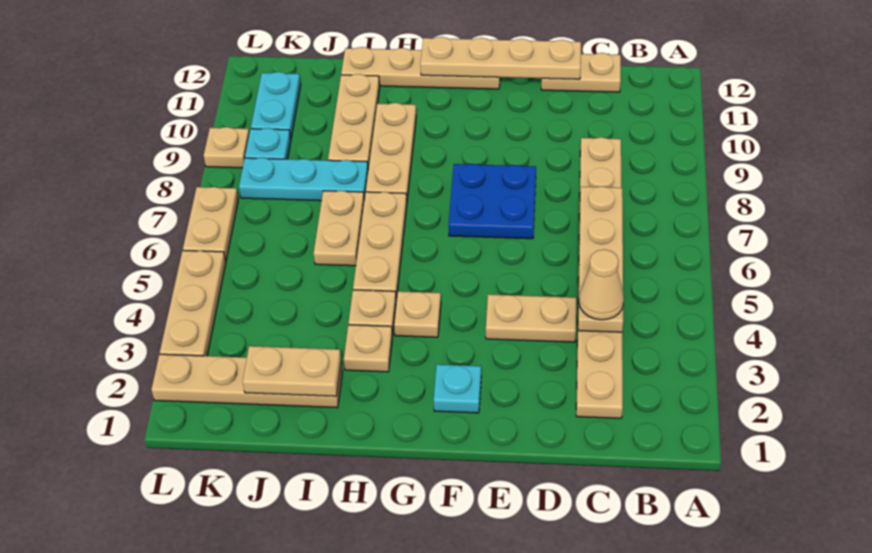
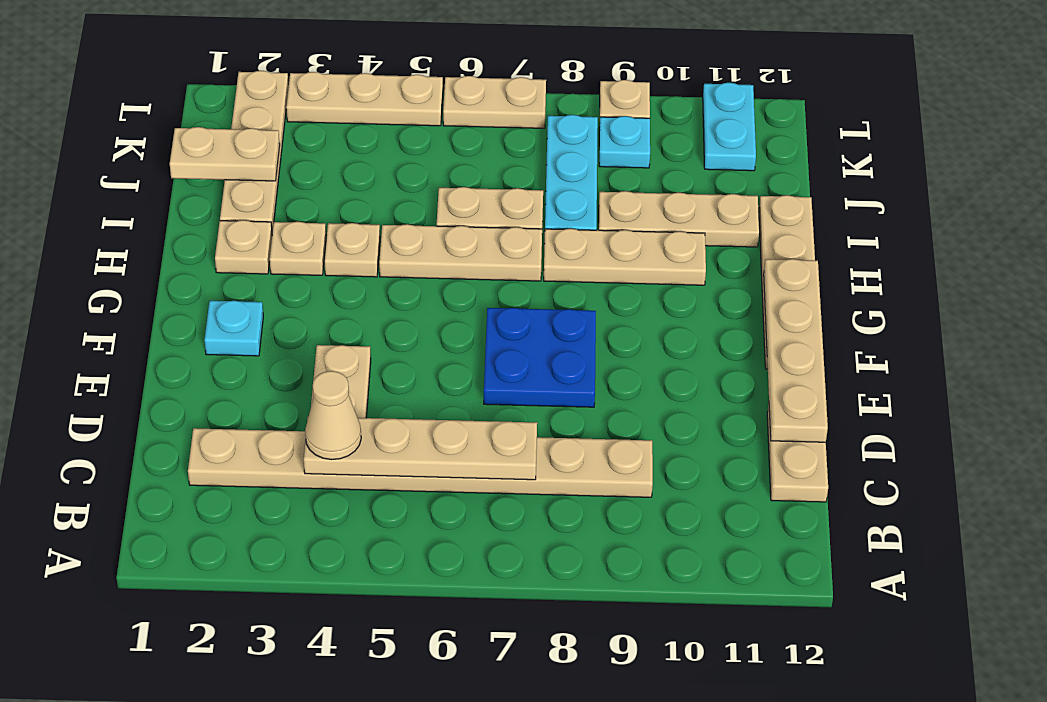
tan 1x1 plate [394,291,441,337] -> tan 1x1 plate moved to [215,220,272,274]
tan 1x2 plate [243,346,341,396] -> tan 1x2 plate turned to [170,127,280,181]
cyan 1x2 plate [251,72,301,138] -> cyan 1x2 plate turned to [703,83,756,171]

